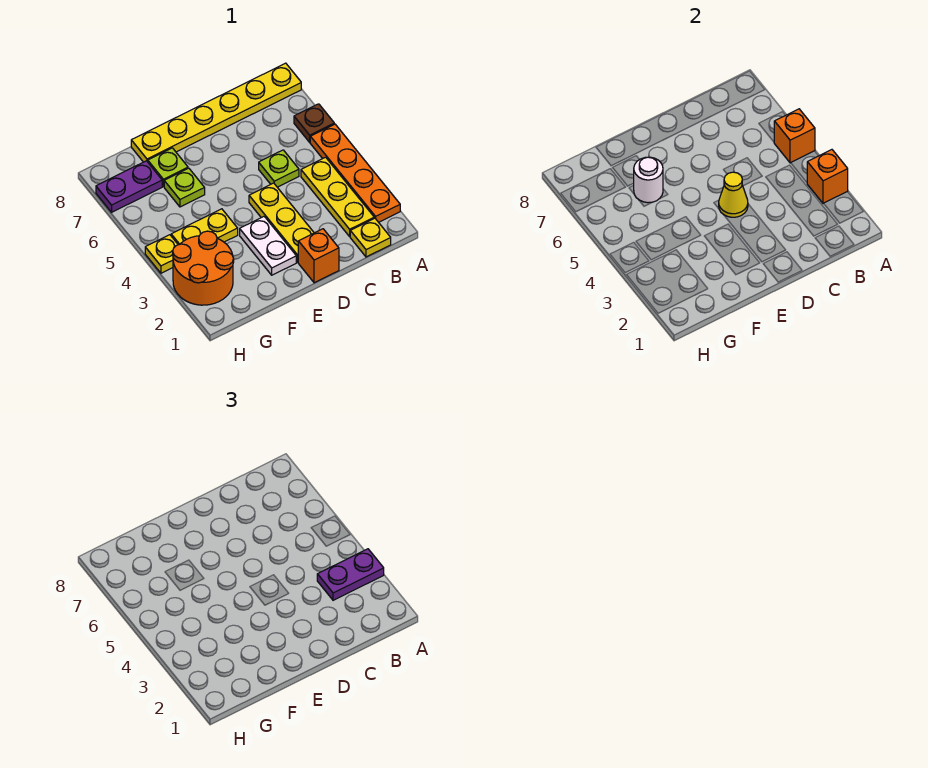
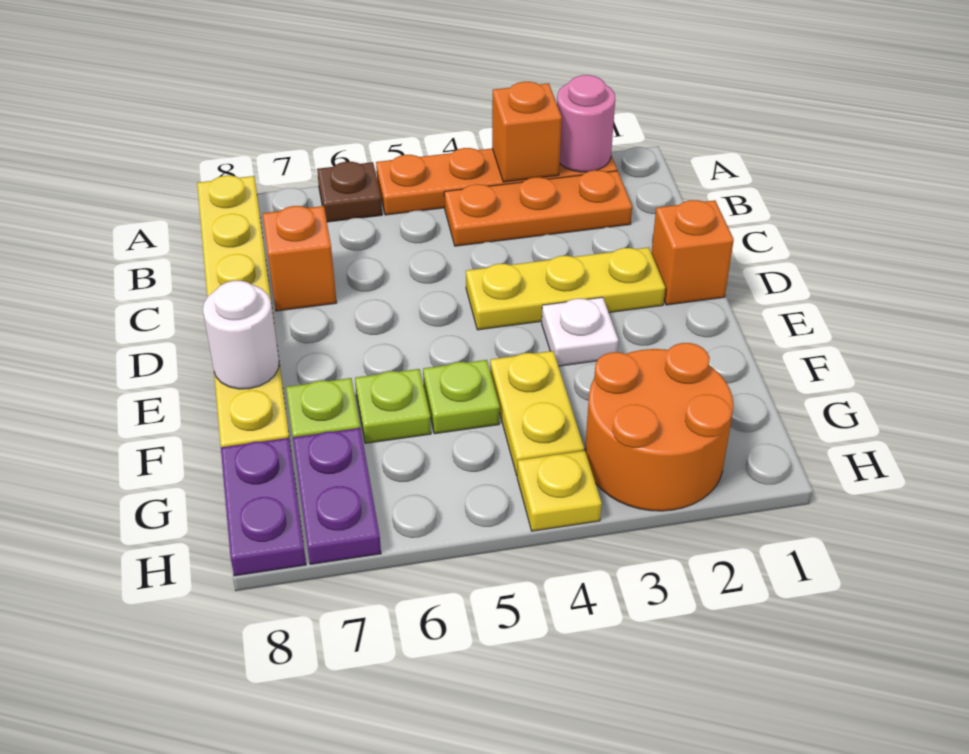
none -> pink 1x1 round brick [557,75,615,172]
purple 1x2 plate [317,549,384,600] -> purple 1x2 plate moved to [221,438,306,576]
orange 1x1 brick [774,109,815,163] -> orange 1x1 brick moved to [263,206,337,311]
yellow 1x1 plate [350,218,391,257] -> none
yellow 1x3 plate [301,157,374,236] -> orange 1x3 plate [444,170,632,246]
lime 1x1 plate [259,150,299,187] -> lime 1x1 plate moved to [423,360,500,434]
yellow 1x1 cone [719,172,748,217] -> none
white 1x2 plate [240,217,296,275] -> white 1x1 plate [542,297,618,366]
white 1x1 round brick [634,157,663,203] -> white 1x1 round brick moved to [203,281,279,389]

